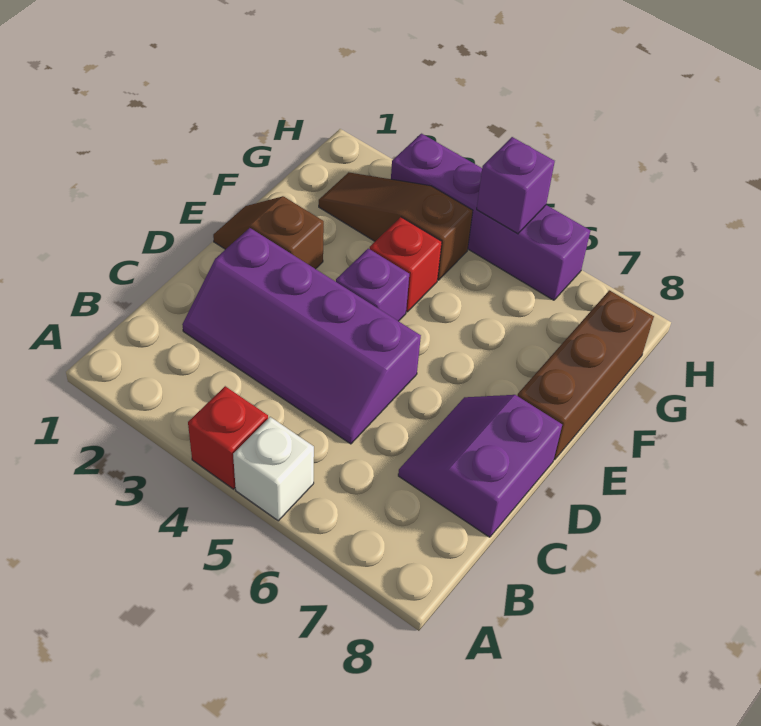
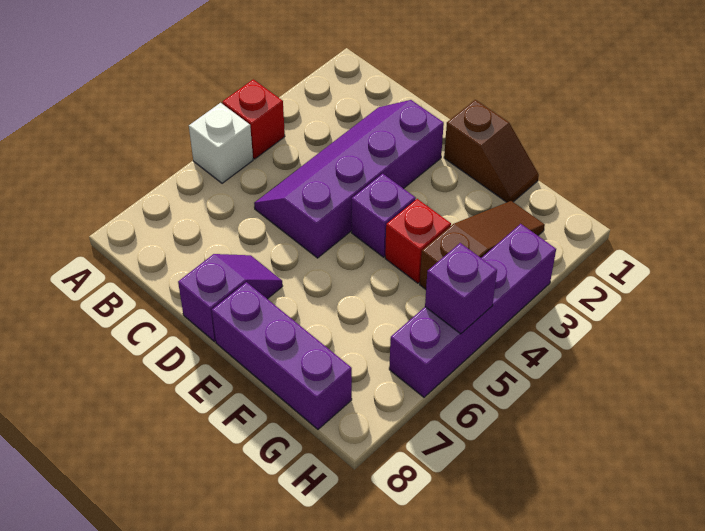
purple 2x2 slope [398,395,562,537] -> purple 1x2 slope [178,254,283,342]
brown 1x2 slope [213,196,324,269] -> brown 1x2 slope turned to [444,100,539,202]
brown 1x3 brick [518,290,654,460] -> purple 1x3 brick [212,282,352,429]

